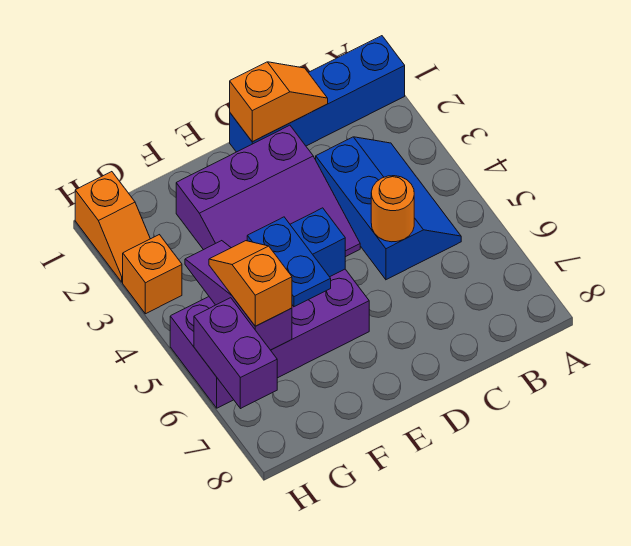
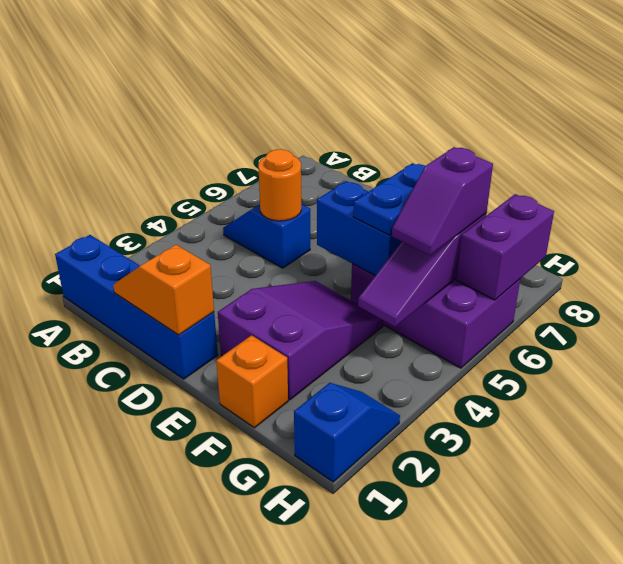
blue 2x3 slope [316,137,461,280] -> blue 1x2 slope [223,204,310,268]
purple 3x3 slope [176,125,360,257] -> purple 2x3 slope [218,281,383,400]
purple 2x4 brick [170,269,369,408] -> purple 2x3 brick [351,264,520,368]
orange 1x2 slope [209,241,292,326] -> purple 1x2 slope [392,147,493,255]
orange 1x2 slope [75,172,150,282] -> blue 1x2 slope [294,383,400,482]
orange 1x1 brick [123,235,182,314] -> orange 1x1 brick moved to [216,335,288,428]

